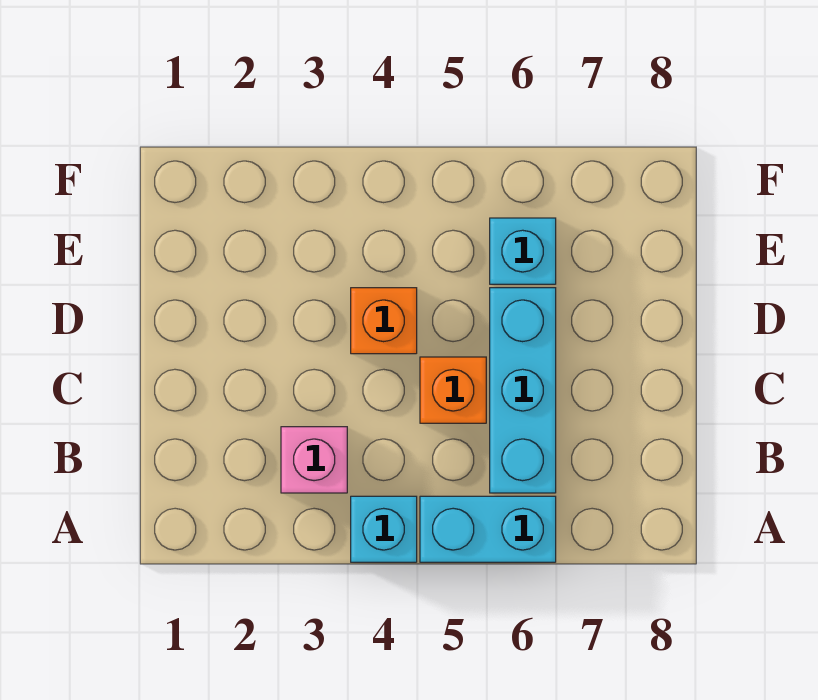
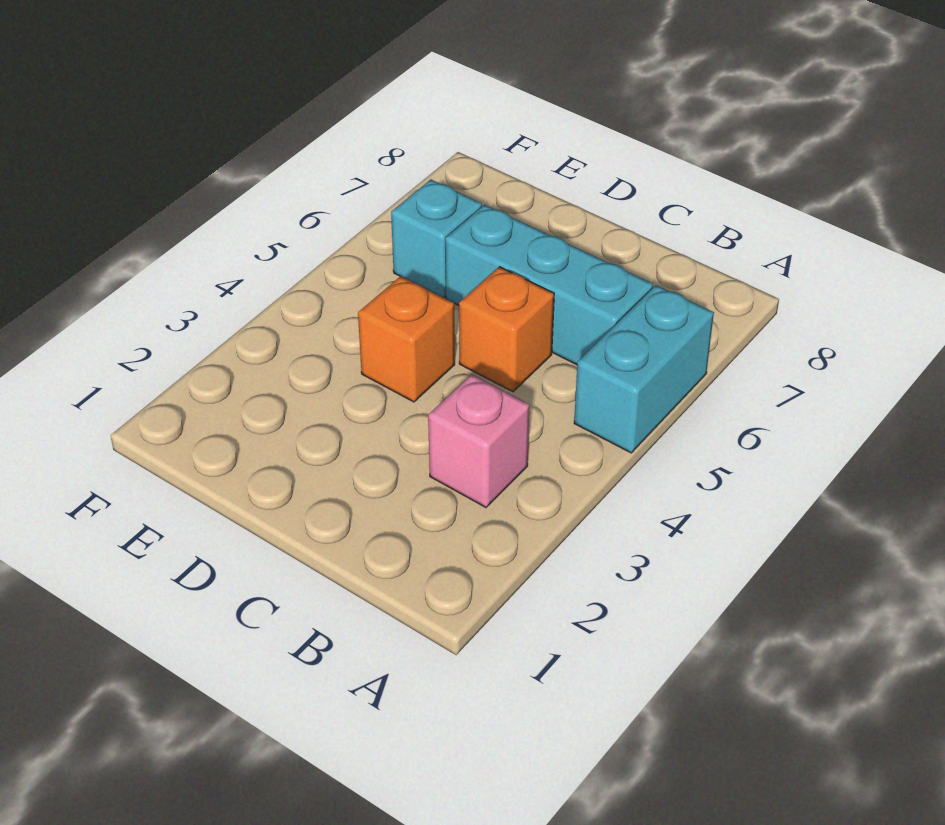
cyan 1x1 brick [351,496,417,562] -> none

